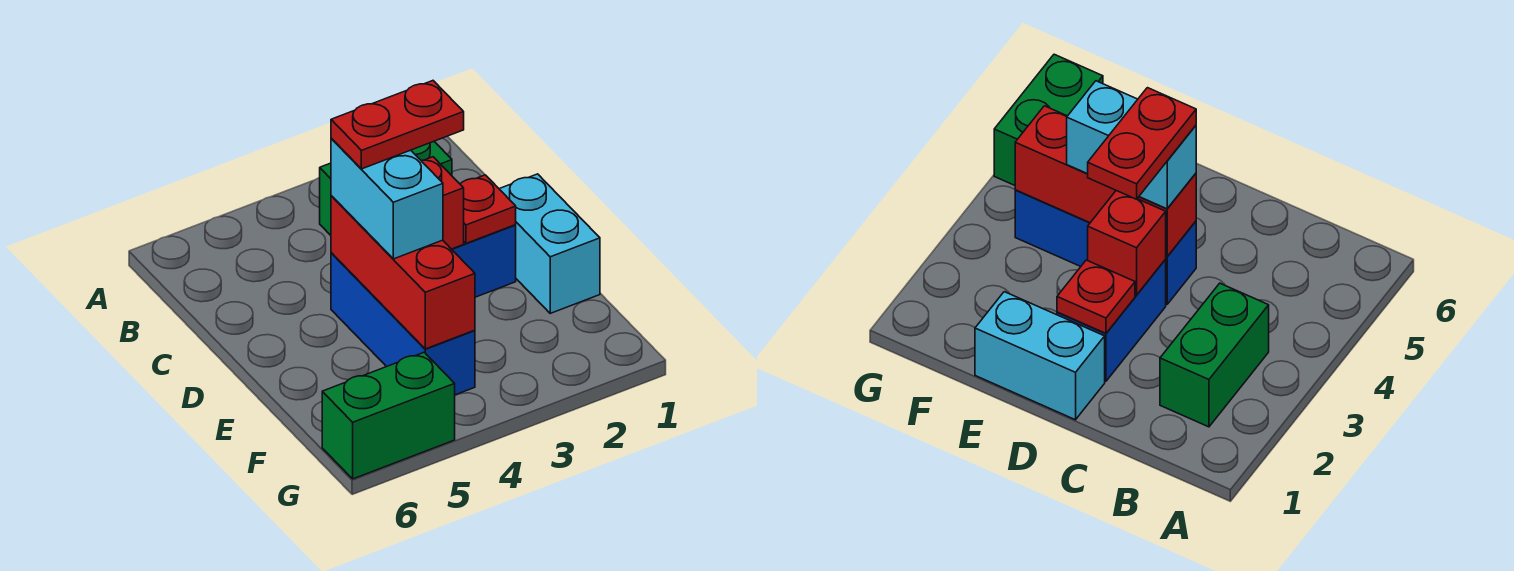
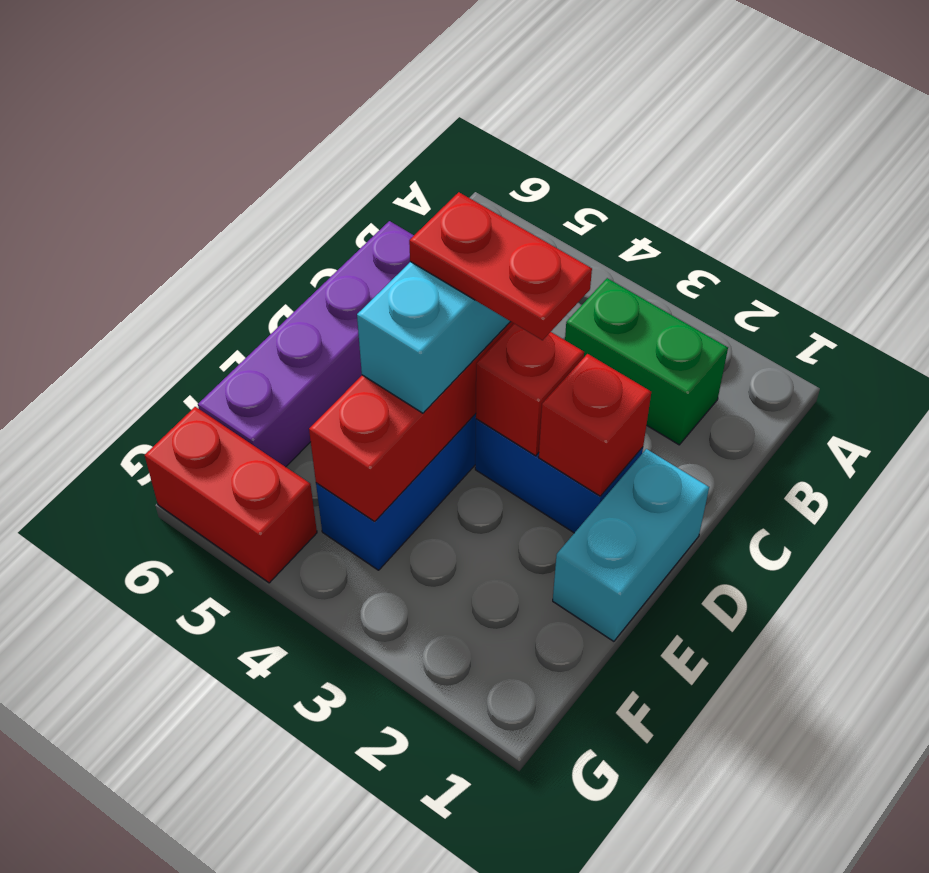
none -> purple 1x4 brick [198,221,414,467]
red 1x1 plate [460,175,516,243] -> red 1x1 brick [539,354,651,496]
green 1x2 brick [322,352,455,479] -> red 1x2 brick [145,407,317,583]

